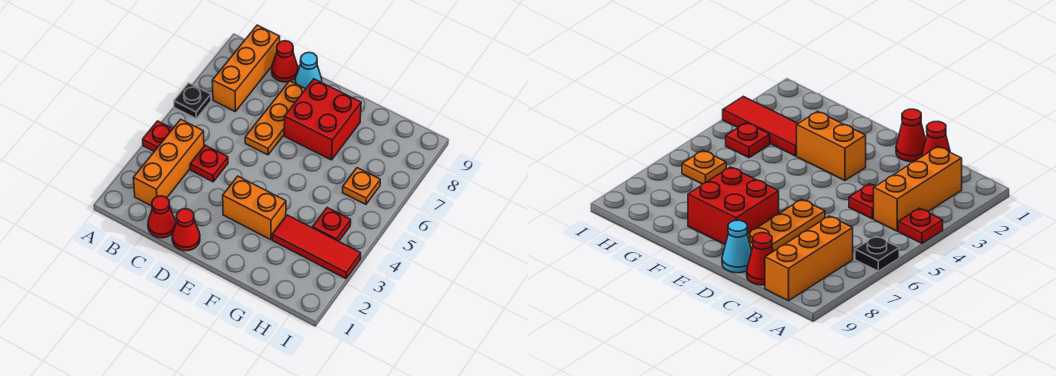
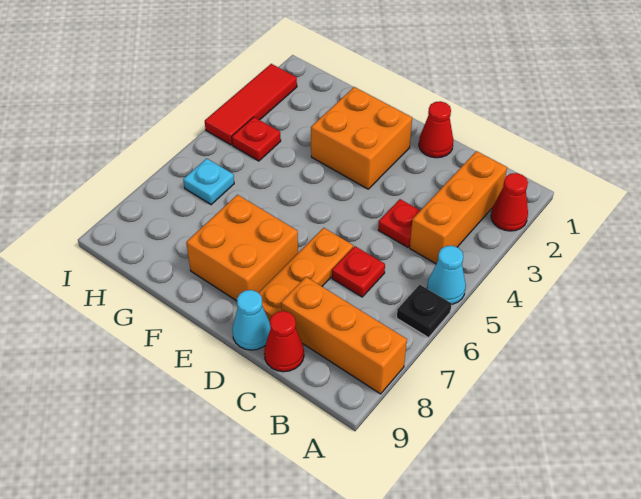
red 1x1 plate [143,121,172,151] -> red 1x1 plate moved to [332,246,385,297]
none -> cyan 1x1 cone [427,246,466,304]
orange 1x3 brick [212,25,280,111] -> orange 1x3 brick turned to [281,277,407,394]
red 1x1 cone [148,196,176,238] -> red 1x1 cone moved to [491,173,528,231]
orange 1x2 brick [223,176,286,240] -> orange 2x2 brick [311,87,412,189]
red 2x2 brick [284,79,361,160] -> orange 2x2 brick [186,195,298,301]
red 1x3 tile [272,215,361,279] -> red 1x3 tile turned to [205,64,297,145]
orange 1x1 plate [343,168,380,204] -> cyan 1x1 plate [183,158,234,205]

